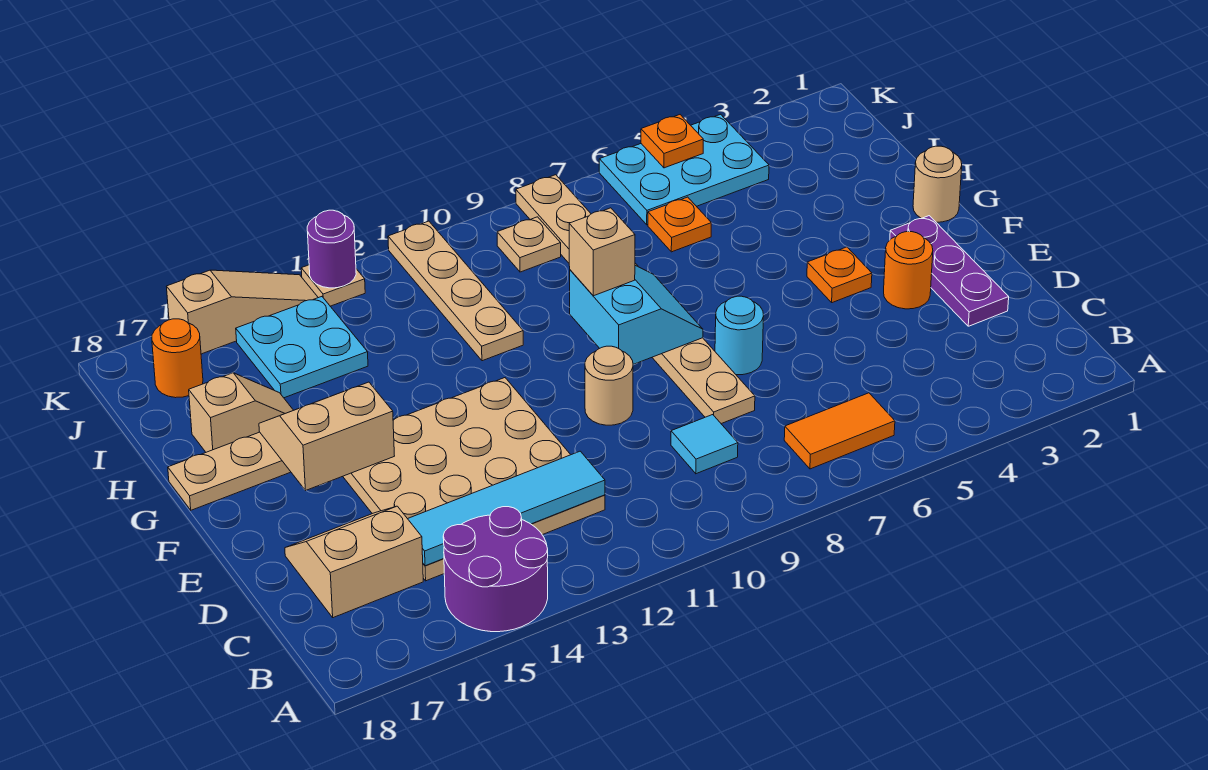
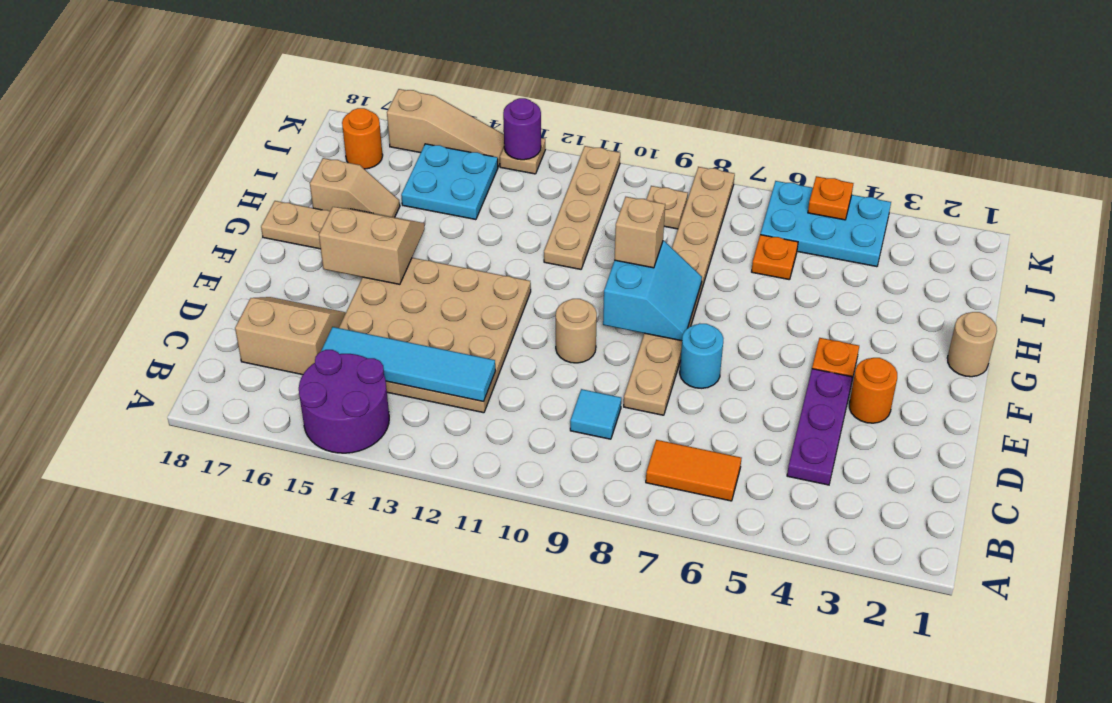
purple 1x3 plate [890,216,1009,326] -> purple 1x3 plate moved to [787,369,853,485]

